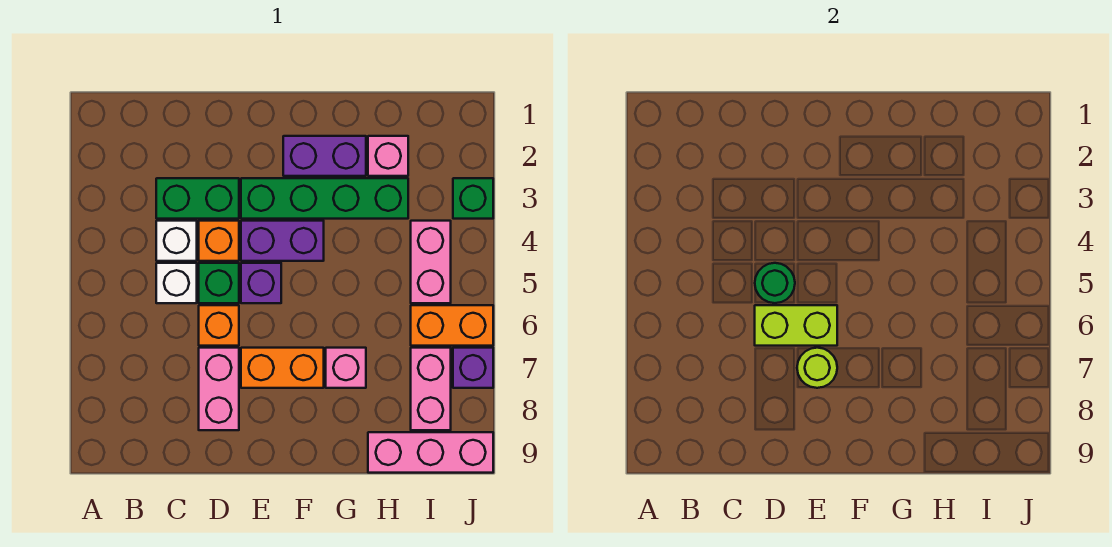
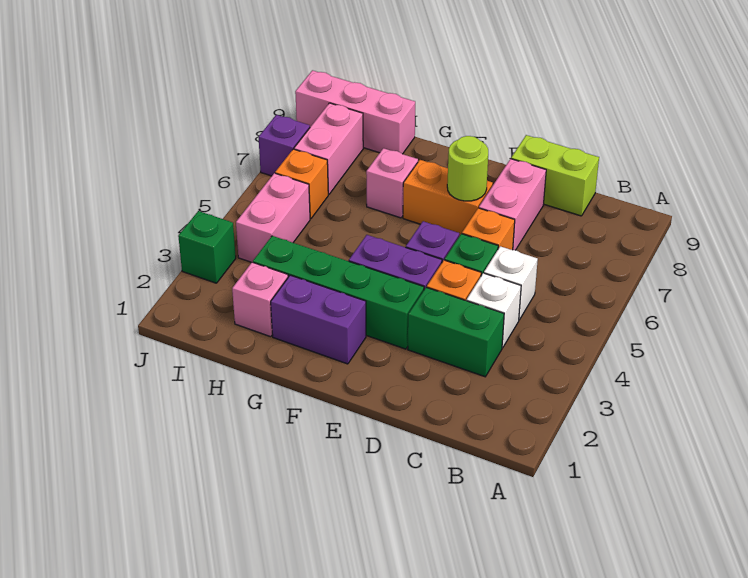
green 1x1 round brick [755,263,795,303] -> none
lime 1x2 brick [755,305,837,346] -> lime 1x2 brick moved to [511,135,599,216]
orange 1x2 brick [411,305,493,346] -> orange 1x1 brick [275,149,328,219]

